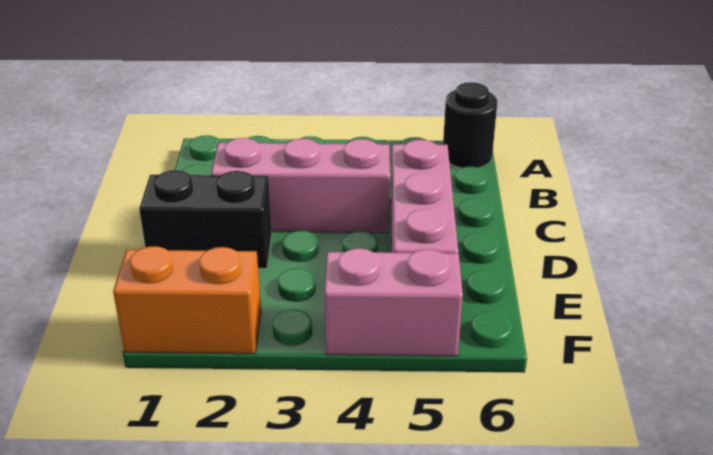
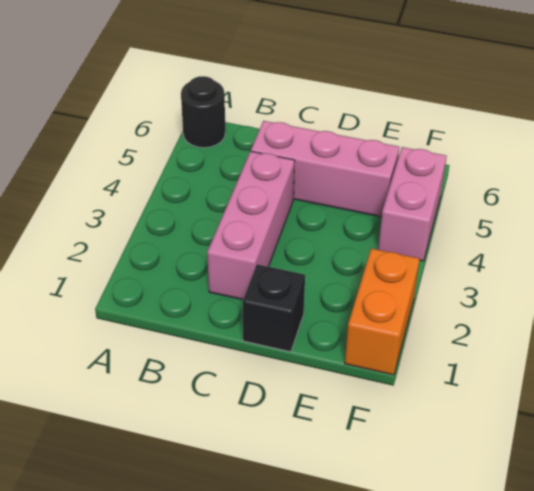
black 1x2 brick [139,170,272,268] -> black 1x1 brick [243,264,305,352]

